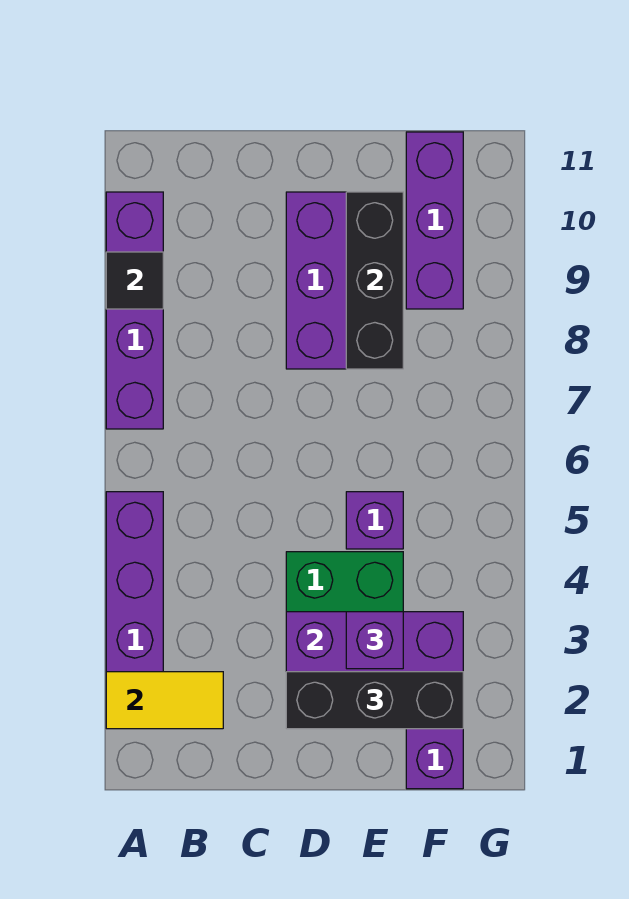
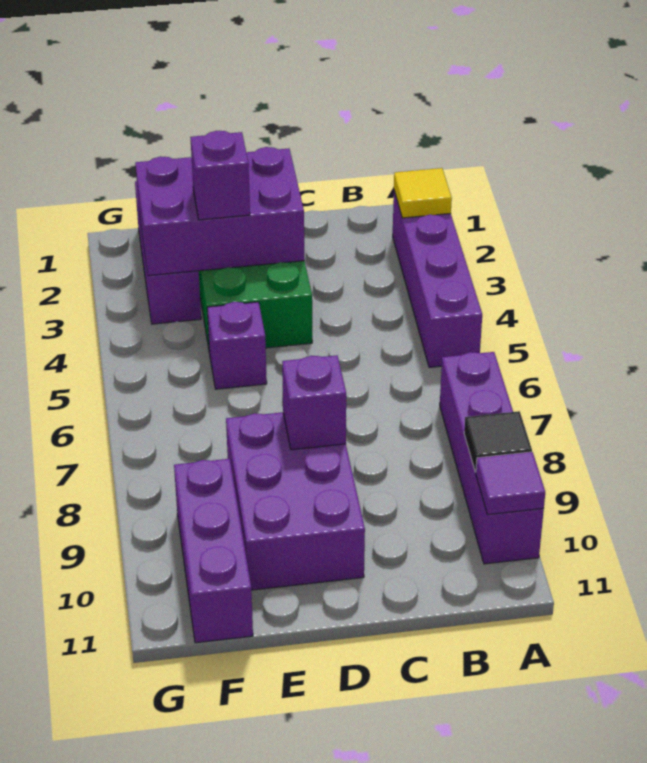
yellow 1x2 tile [106,672,223,729] -> yellow 1x1 tile [394,168,452,218]
none -> purple 1x1 tile [476,452,545,515]
black 1x3 brick [286,672,463,729] -> none
none -> purple 1x1 brick [282,355,346,450]
black 1x3 brick [346,192,403,369] -> none

